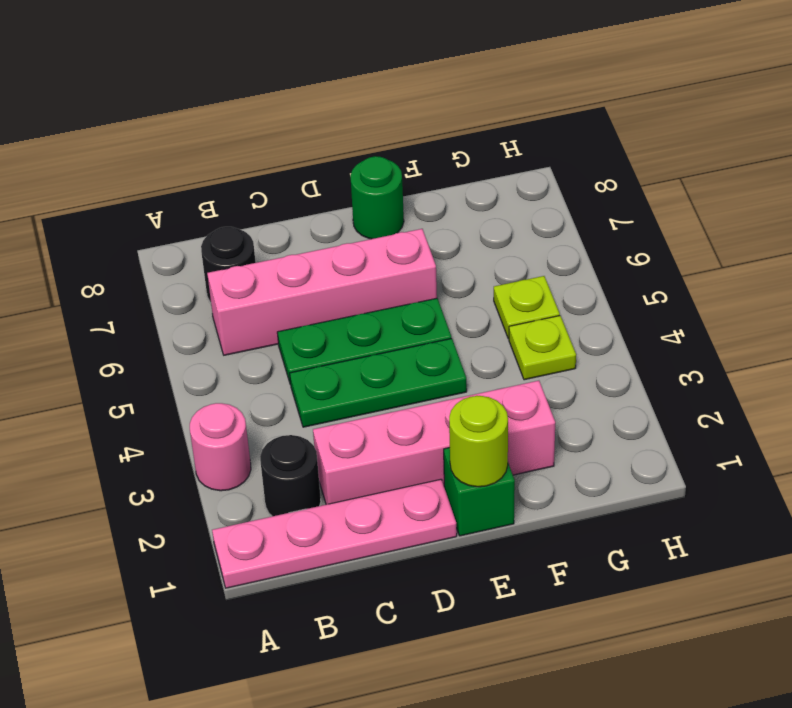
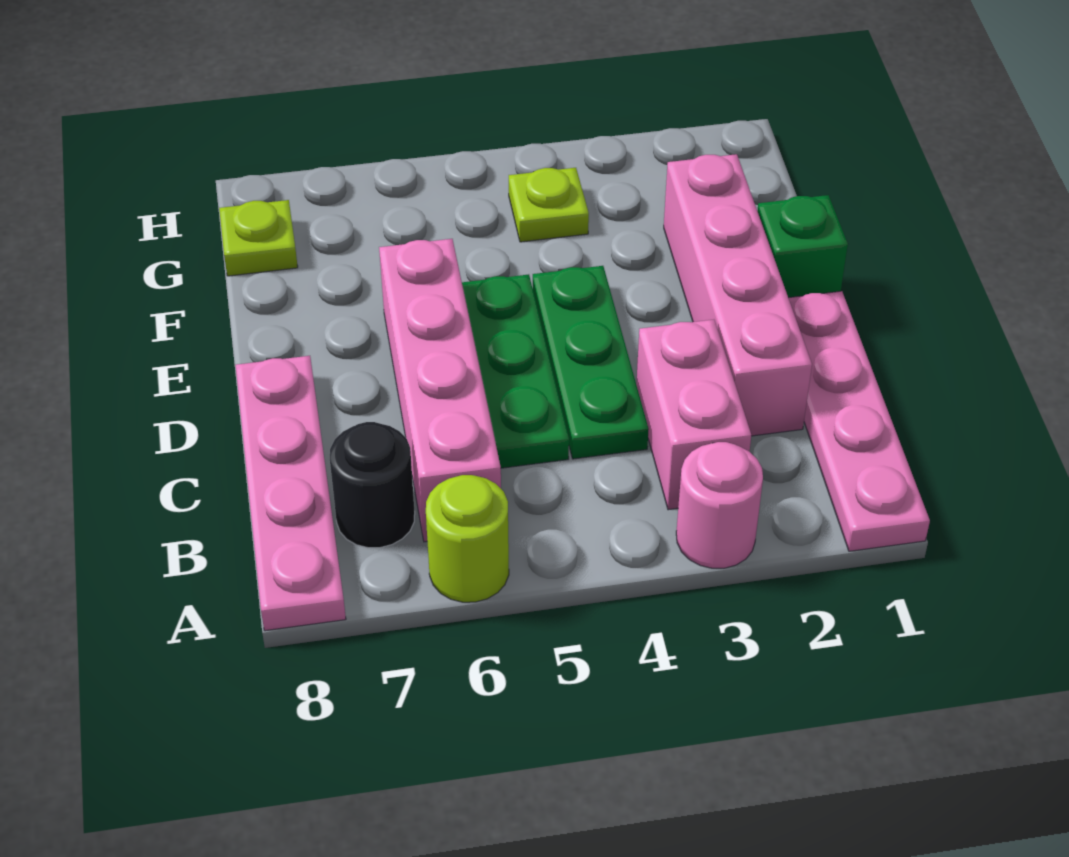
none -> pink 1x4 plate [236,356,346,631]
black 1x1 round brick [260,435,321,516] -> none
none -> pink 1x2 brick [636,320,751,510]
lime 1x1 round brick [449,396,508,487] -> lime 1x1 round brick moved to [426,475,509,602]
green 1x1 round brick [350,156,404,239] -> none
lime 1x1 plate [494,276,560,339] -> lime 1x1 plate moved to [219,200,298,276]

